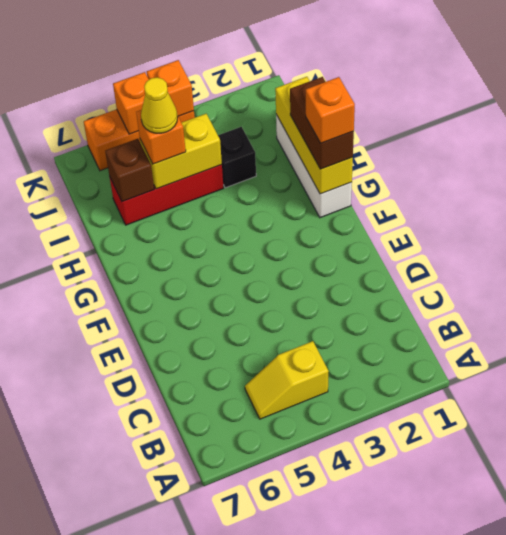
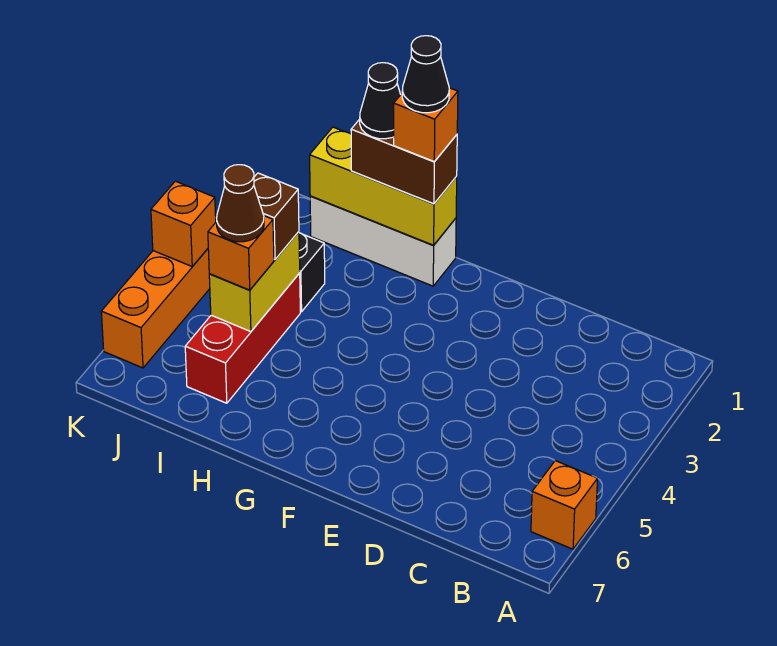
yellow 1x2 slope [245,341,329,419] -> none
none -> black 1x1 cone [402,36,449,113]
none -> black 1x1 cone [360,63,401,139]
yellow 1x1 cone [141,77,178,133] -> brown 1x1 cone [217,165,264,242]
brown 1x1 brick [105,139,154,202] -> brown 1x1 brick moved to [254,173,299,259]
orange 1x1 brick [113,72,149,134] -> orange 1x1 brick moved to [531,461,598,549]

